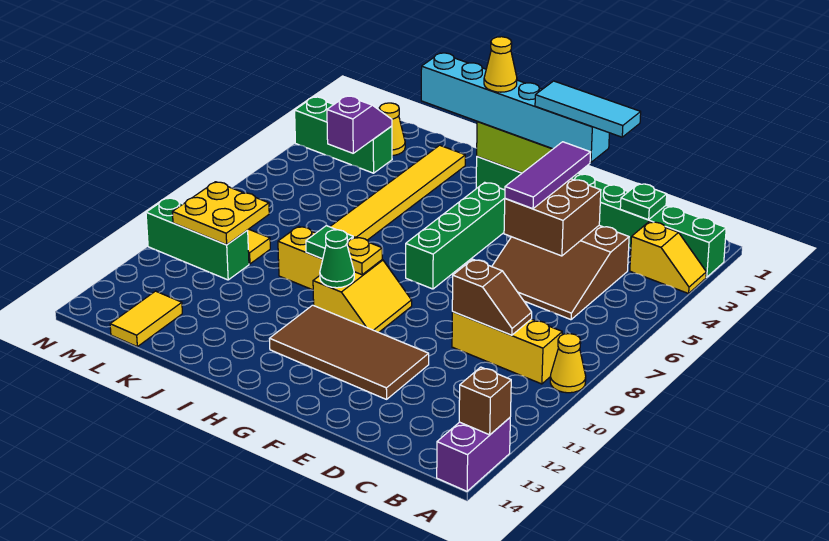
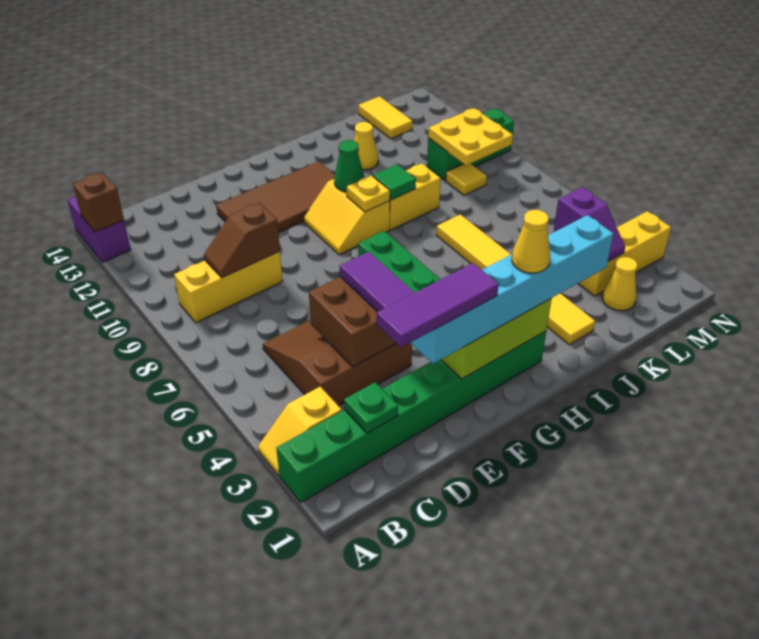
yellow 1x1 cone [550,334,586,393] -> yellow 1x1 cone moved to [354,122,378,170]
cyan 1x3 tile [535,81,641,137] -> purple 1x3 tile [377,263,499,347]
green 1x3 brick [295,97,392,173] -> yellow 1x3 brick [578,211,671,296]

